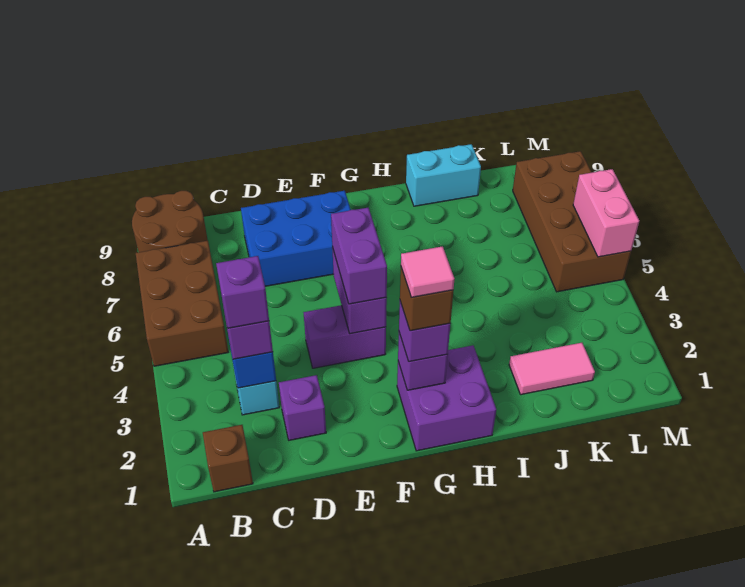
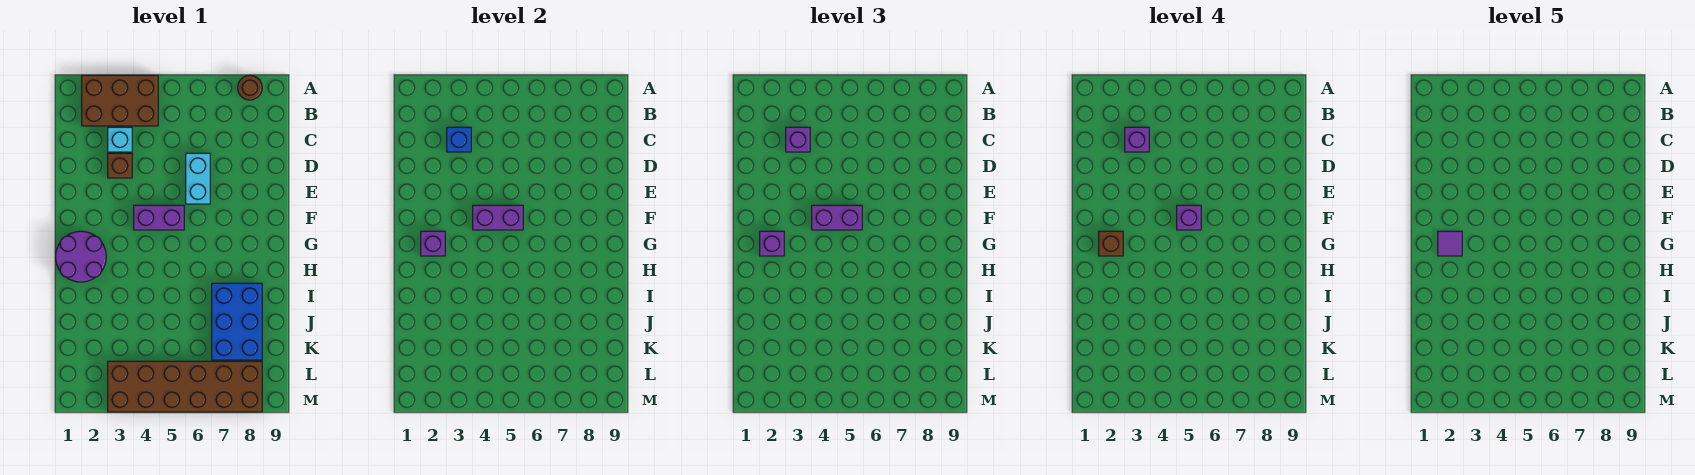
brown 2x3 brick [136,241,228,366] -> brown 2x3 brick moved to [82,75,158,126]
brown 2x2 round brick [132,191,208,252] -> brown 1x1 round brick [238,75,262,100]
brown 1x1 brick [203,425,253,492] -> brown 1x1 brick moved to [108,153,132,178]
purple 1x1 brick [279,375,326,440] -> purple 1x1 brick moved to [1177,205,1201,230]
blue 2x3 brick [241,191,351,286] -> blue 2x3 brick moved to [212,283,262,360]
purple 1x2 brick [303,305,386,368] -> purple 1x2 brick turned to [134,205,184,230]
purple 2x2 brick [397,345,496,451] -> purple 2x2 round brick [56,231,106,282]
pink 1x1 tile [401,246,454,298] -> purple 1x1 tile [1438,231,1462,256]
cyan 1x2 brick [406,144,481,206] -> cyan 1x2 brick moved to [186,153,210,204]
pink 1x2 tile [509,343,595,395] -> none
brown 2x4 brick [513,151,631,292] -> brown 2x6 brick [108,361,262,412]
pink 1x2 brick [573,169,639,257] -> none

